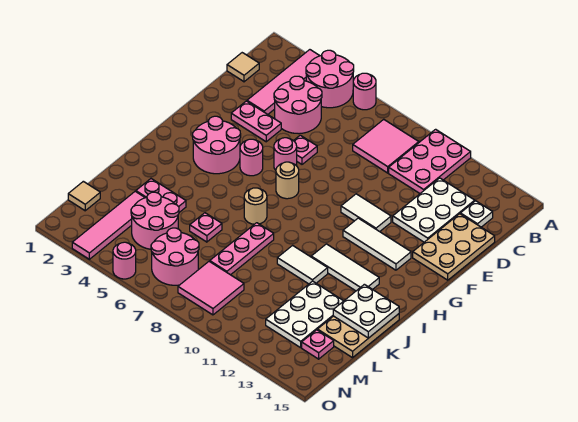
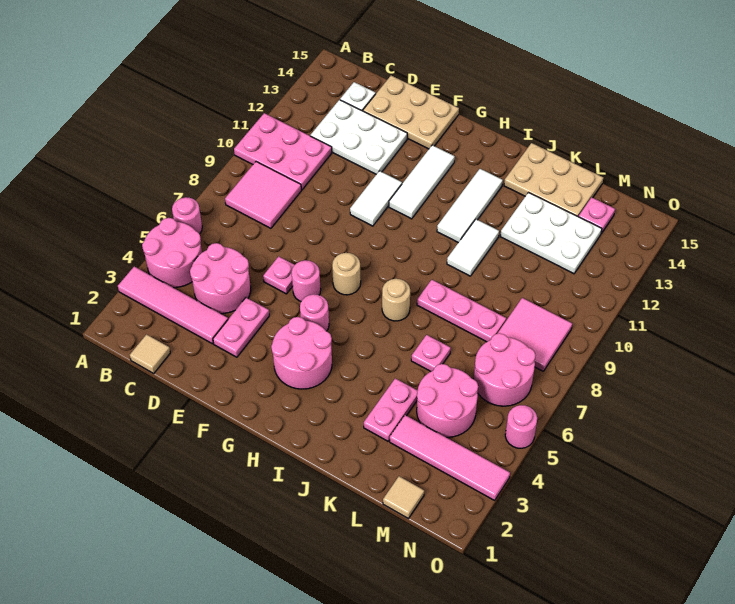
white 2x2 plate [333,284,399,338] -> none

